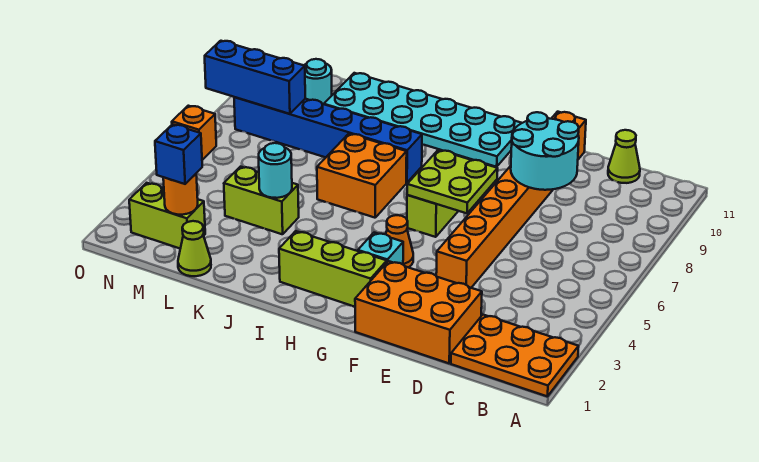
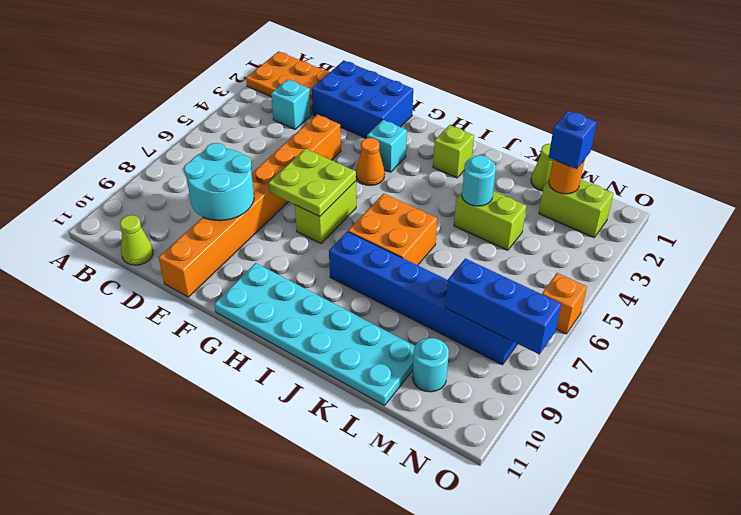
none -> cyan 1x1 brick [271,79,311,129]
orange 2x3 brick [355,261,482,363] -> blue 2x3 brick [312,60,413,138]
lime 1x3 brick [279,231,387,307] -> lime 1x1 brick [433,125,474,178]

